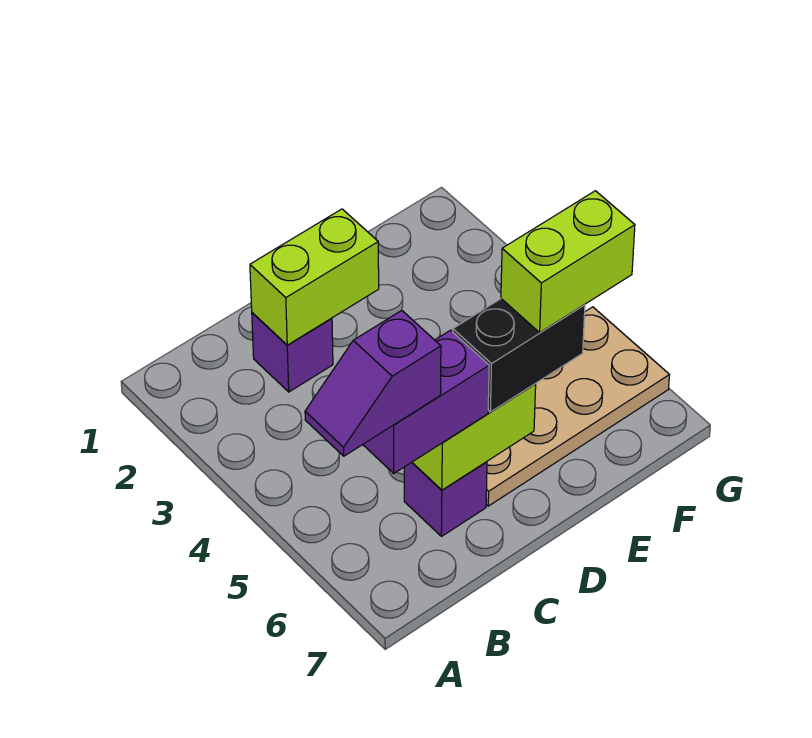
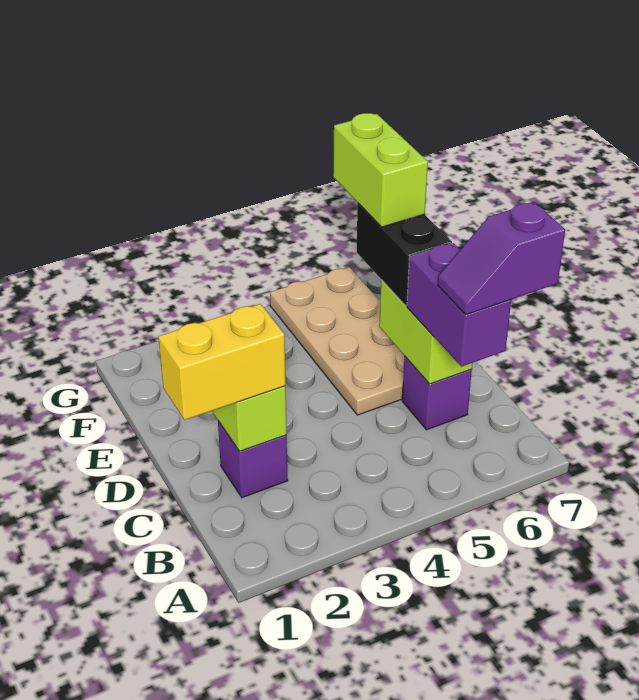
purple 1x2 slope [305,310,441,456] -> purple 1x2 slope turned to [438,202,565,314]
none -> yellow 1x2 brick [158,304,286,420]

